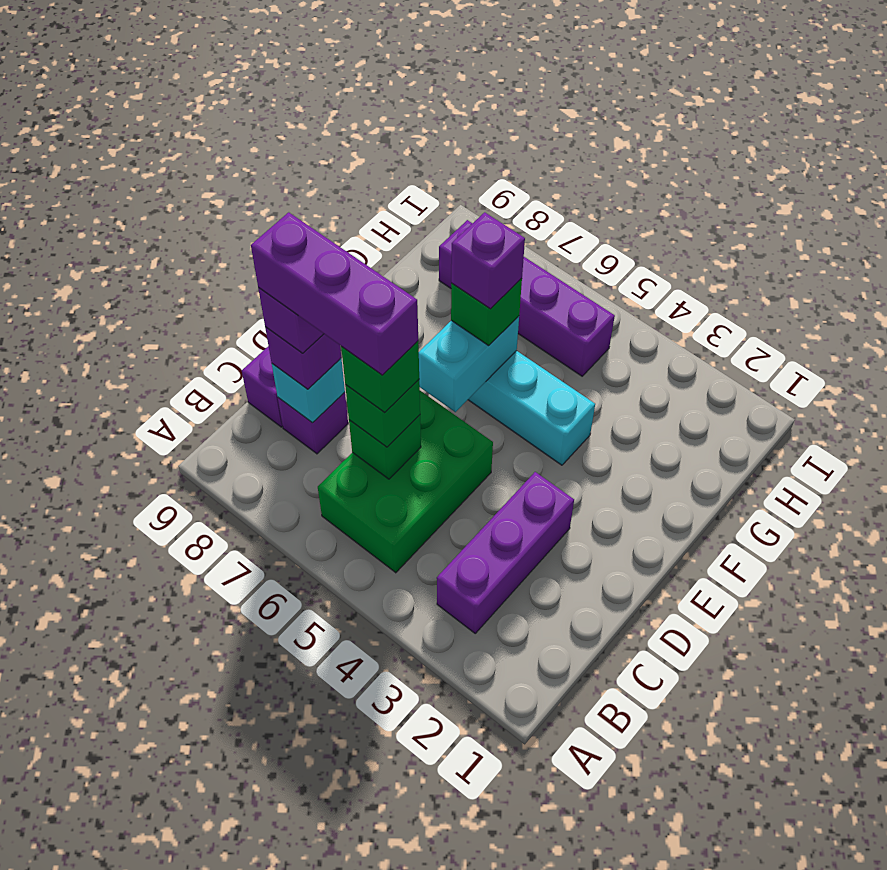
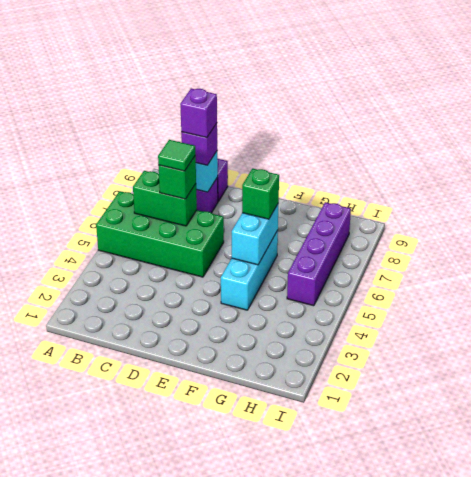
purple 1x3 brick [437,472,574,633] -> none
green 2x3 brick [318,391,493,573] -> green 2x4 brick [96,191,224,277]
green 1x1 brick [349,415,421,479] -> green 1x2 brick [133,171,197,226]
green 1x1 brick [341,341,419,413] -> green 1x1 tile [158,140,195,171]
purple 1x3 brick [251,212,418,375] -> none
cyan 1x2 brick [419,316,519,412] -> cyan 1x2 brick turned to [232,203,279,265]
purple 1x1 brick [451,212,525,309] -> none

